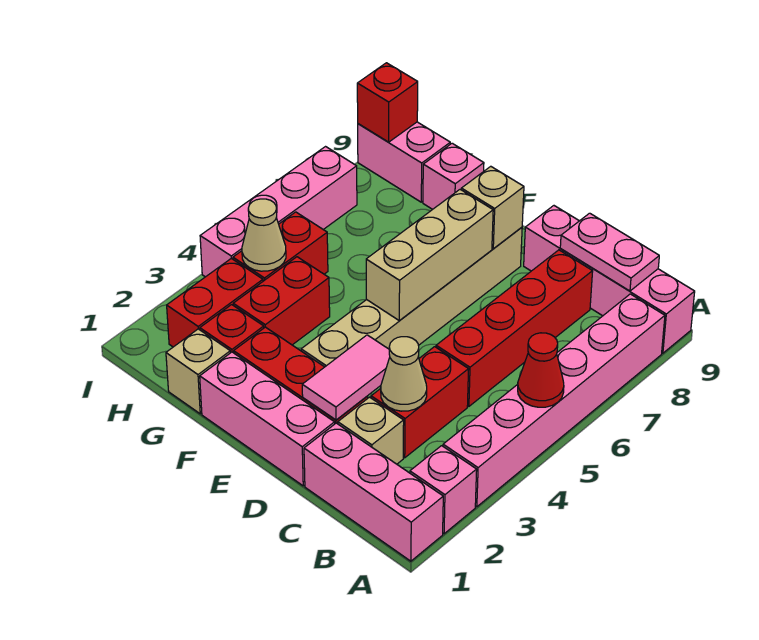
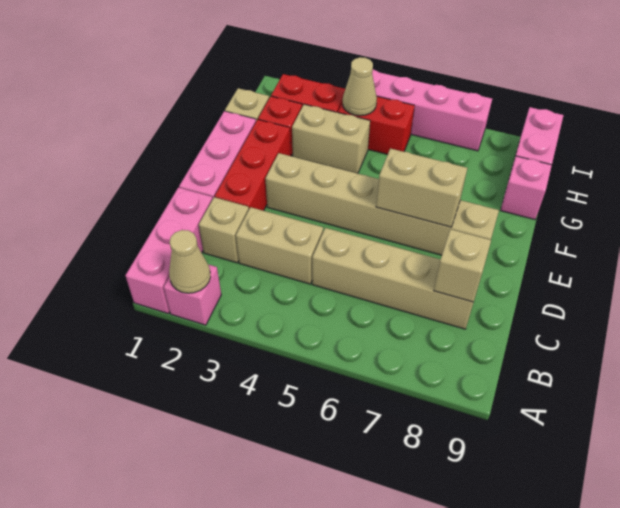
pink 1x6 brick [443,294,665,507] -> none
red 1x1 cone [518,333,564,407] -> none
pink 1x4 brick [524,206,695,353] -> none
pink 1x2 plate [560,213,659,291] -> none
red 1x2 brick [371,347,469,458] -> tan 1x2 brick [236,207,323,284]
tan 1x1 cone [381,337,427,411] -> tan 1x1 cone moved to [169,230,210,293]
red 1x4 brick [436,250,593,406] -> tan 1x4 brick [312,228,473,329]
pink 1x2 tile [302,335,390,420] -> none
tan 1x3 brick [366,190,493,320] -> tan 1x2 brick [376,148,467,227]
tan 1x1 brick [461,166,524,249] -> tan 1x1 brick moved to [434,229,491,302]
red 1x2 brick [233,257,330,345] -> tan 1x2 brick [292,104,370,173]
red 1x1 brick [357,63,418,142] -> none

